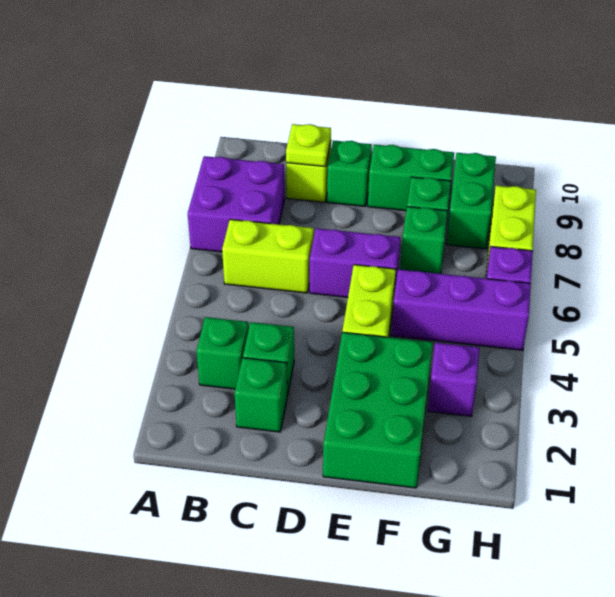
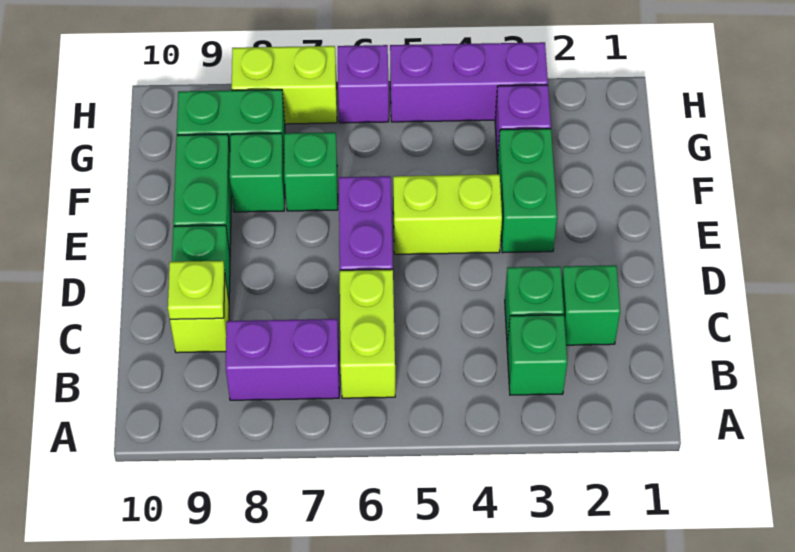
purple 2x2 brick [188,156,284,252] -> purple 1x2 brick [226,319,339,400]
green 2x3 brick [323,332,433,488] -> green 1x2 brick [497,129,557,253]
purple 1x3 brick [391,269,531,350] -> purple 1x3 brick turned to [390,42,548,122]

